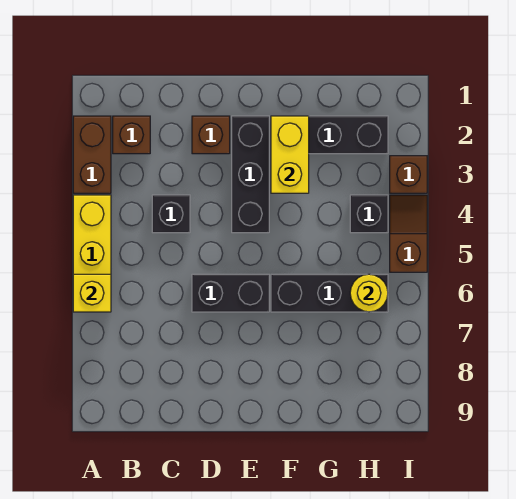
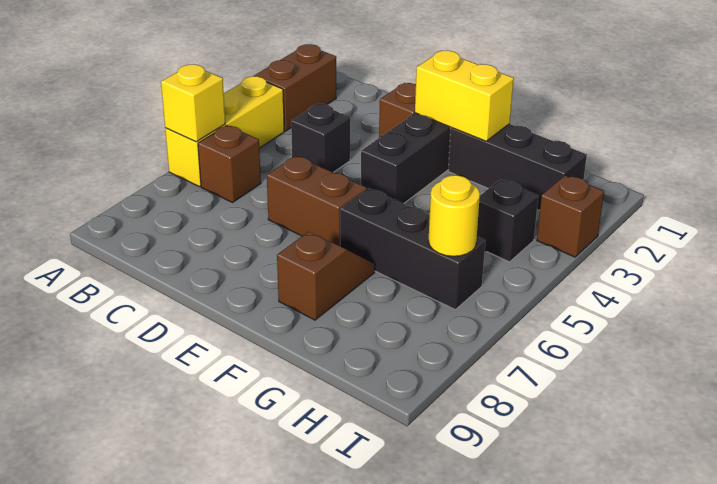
brown 1x1 brick [113,116,150,154] -> brown 1x1 brick moved to [198,125,261,202]
black 1x2 brick [192,274,269,312] -> brown 1x2 brick [267,156,366,246]
yellow 1x2 brick [271,116,309,193] -> yellow 1x2 brick turned to [415,50,514,141]
brown 1x2 slope [390,195,427,272] -> brown 1x2 slope moved to [277,232,375,320]

